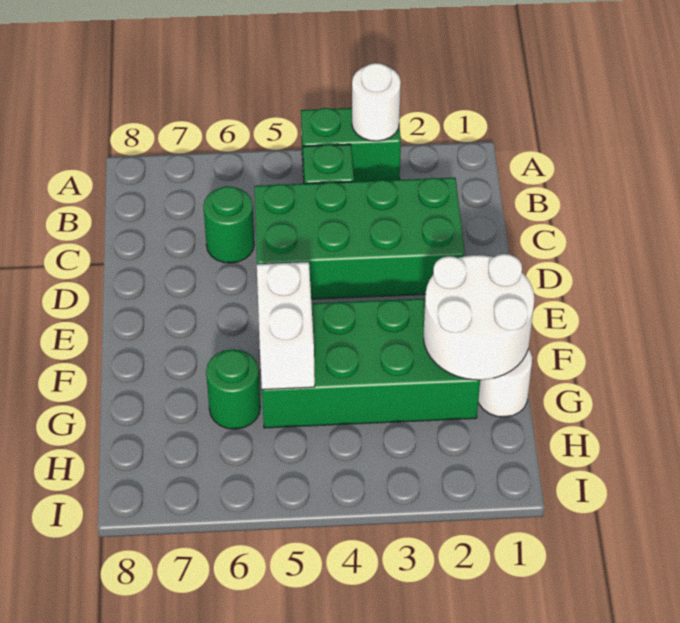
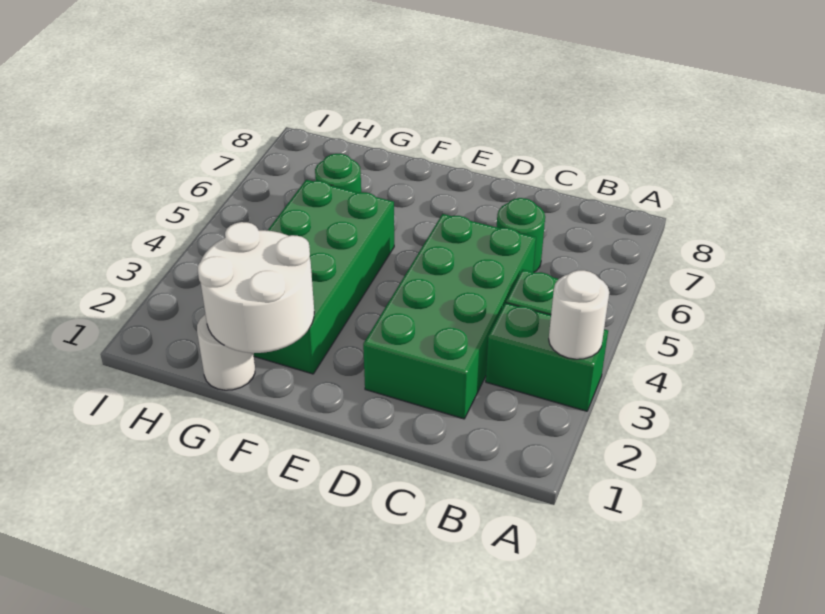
green 1x2 brick [301,108,401,182] -> green 1x2 brick turned to [486,303,608,411]
white 1x2 brick [257,262,315,390] -> none

